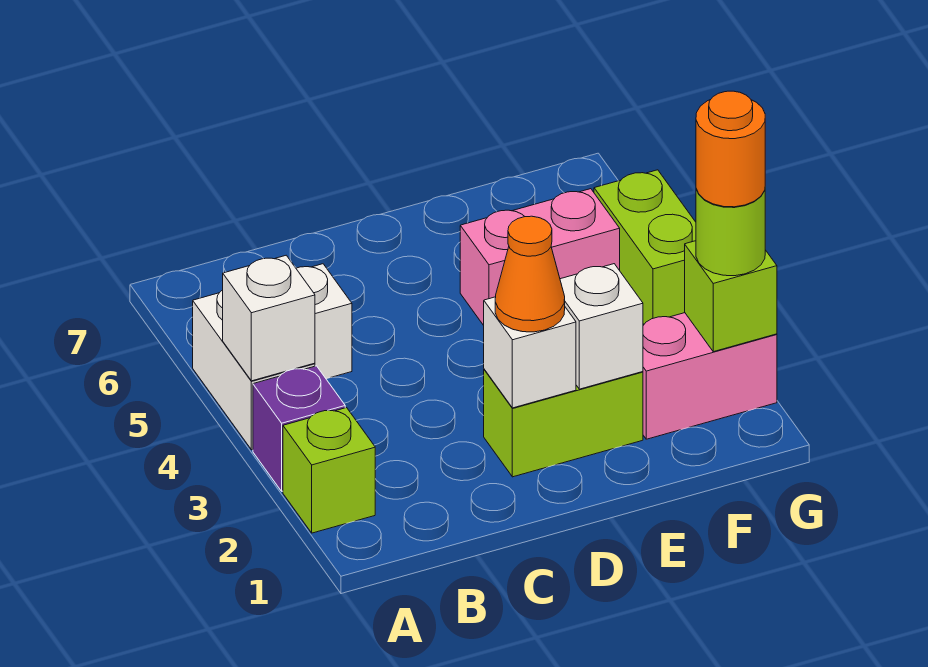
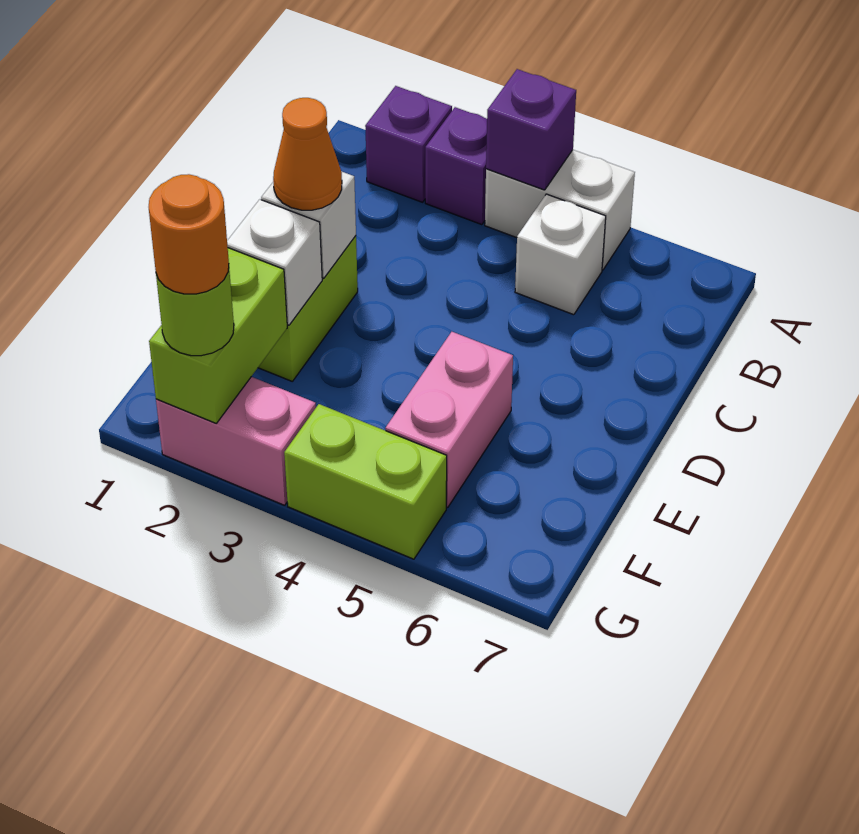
lime 1x1 brick [283,408,375,533] -> purple 1x1 brick [365,86,452,202]
white 1x1 brick [223,255,315,381] -> purple 1x1 brick [486,69,576,190]
pink 1x2 brick [643,313,777,439] -> pink 1x2 brick turned to [156,377,316,505]
lime 1x1 brick [685,241,777,352] -> lime 1x2 brick [149,248,287,423]

